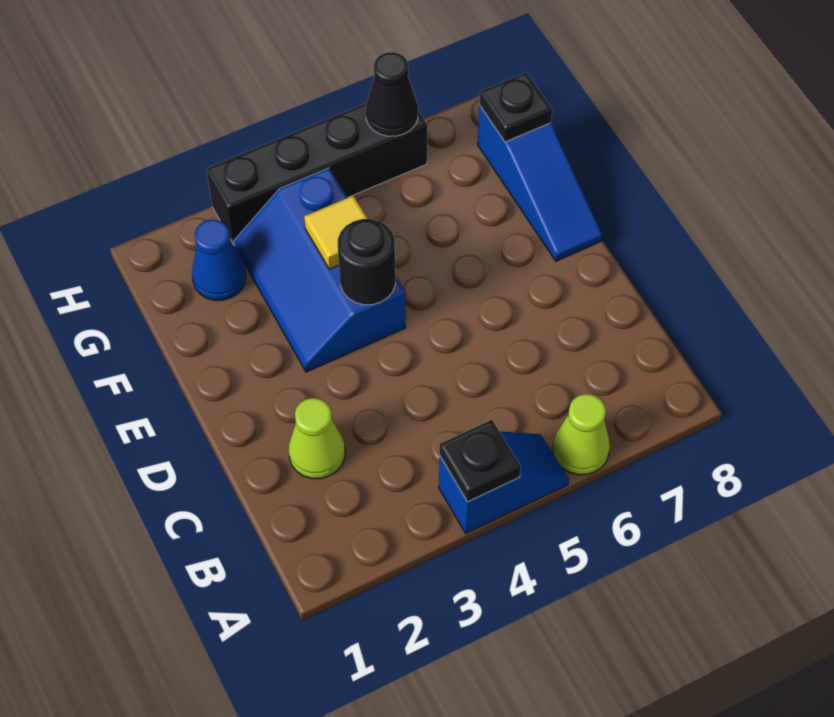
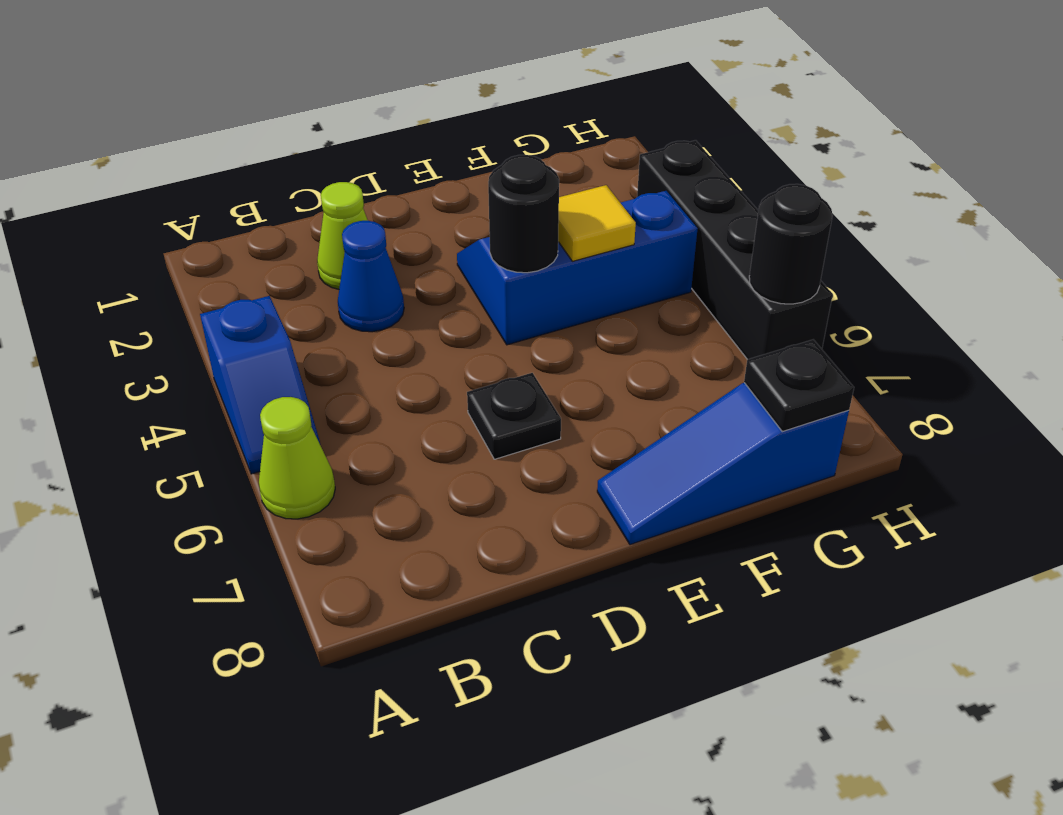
black 1x1 plate [440,420,521,502] -> black 1x1 plate moved to [467,373,561,459]
blue 1x1 cone [192,220,246,300] -> blue 1x1 cone moved to [338,221,404,332]
black 1x1 cone [366,52,418,136] -> black 1x1 round brick [749,184,832,304]

